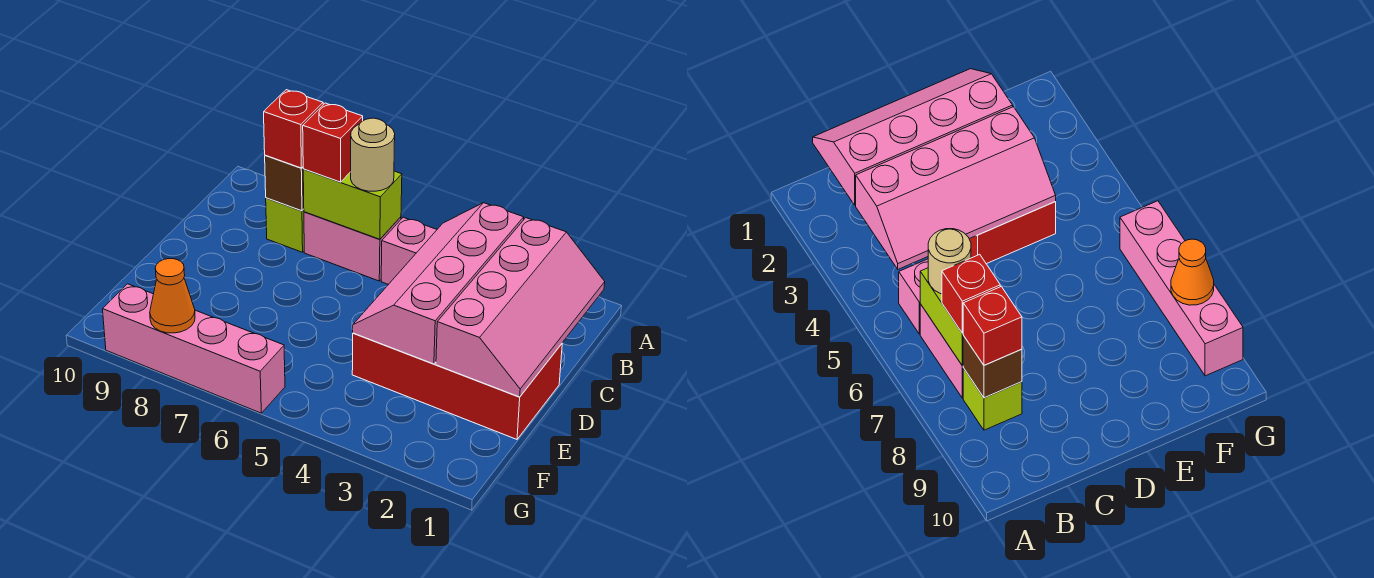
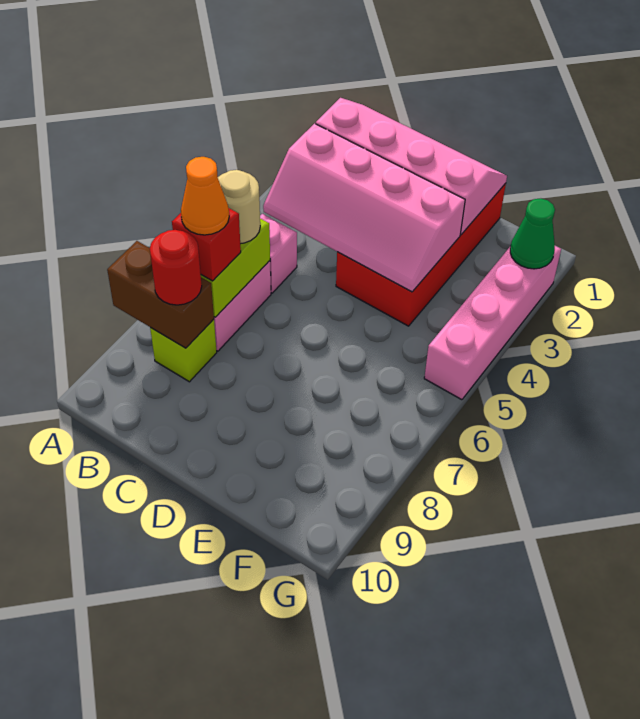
brown 1x1 brick [265,155,304,211] -> brown 1x2 brick [107,241,214,348]
red 1x1 brick [264,90,323,168] -> red 1x1 round brick [150,230,202,305]
none -> green 1x1 cone [510,198,555,269]
pink 1x4 brick [103,284,285,413] -> pink 1x4 brick moved to [424,246,561,400]
orange 1x1 cone [150,259,195,333] -> orange 1x1 cone moved to [181,157,229,235]

